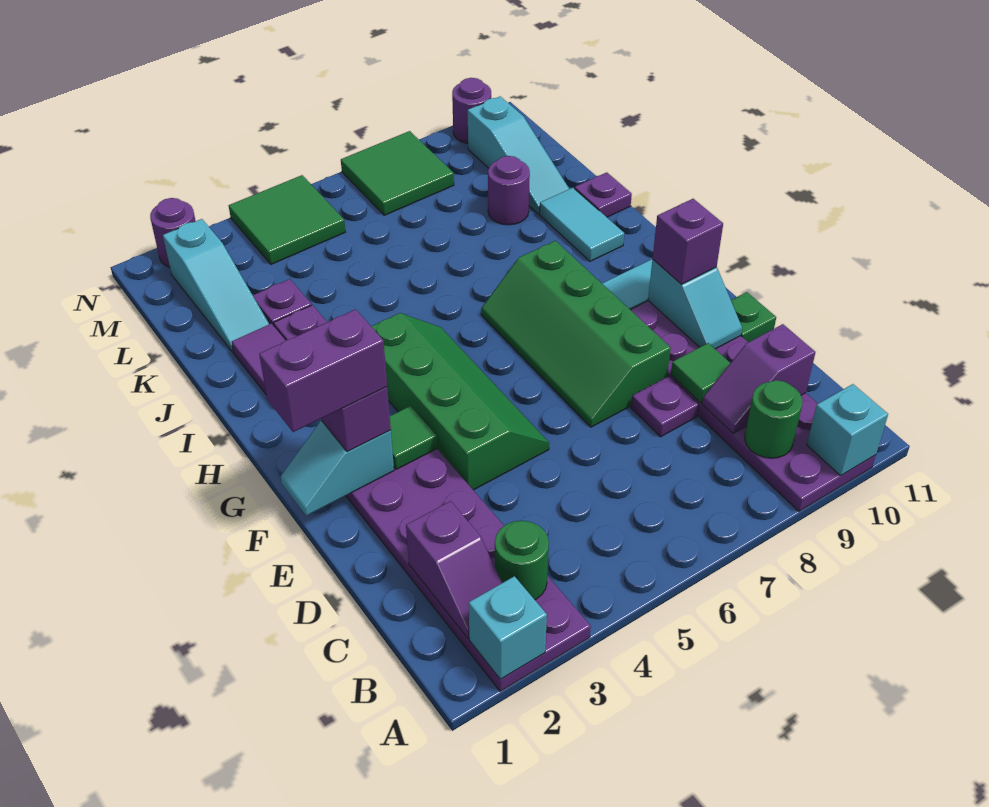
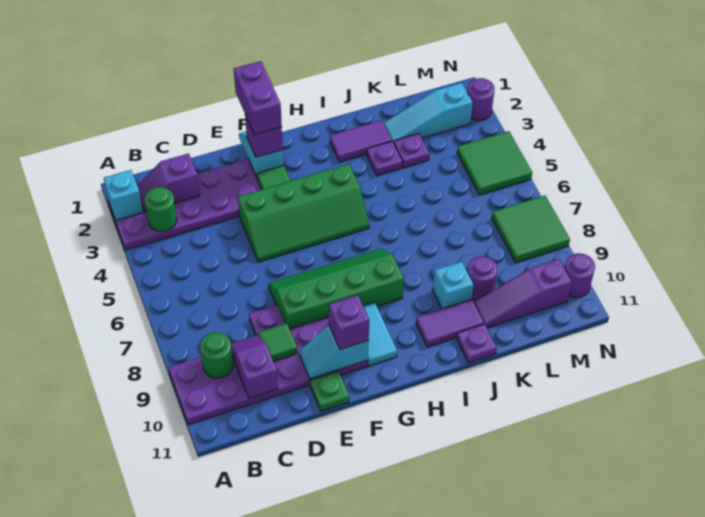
cyan 1x1 brick [807,384,888,476] -> cyan 1x1 brick moved to [433,262,474,309]
cyan 1x2 tile [540,188,624,261] -> purple 1x2 tile [416,300,484,347]
cyan 1x3 slope [468,96,569,214] -> purple 1x3 slope [474,259,572,328]

